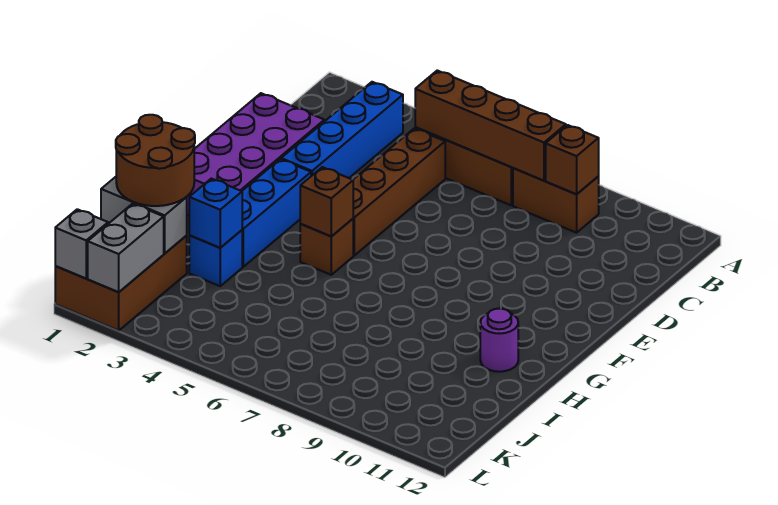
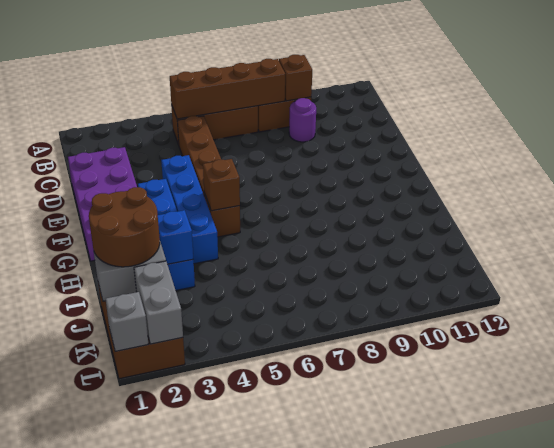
blue 1x4 brick [281,82,403,178] -> blue 1x4 brick moved to [161,155,218,264]
purple 1x1 round brick [480,308,518,372] -> purple 1x1 round brick moved to [289,98,316,142]

